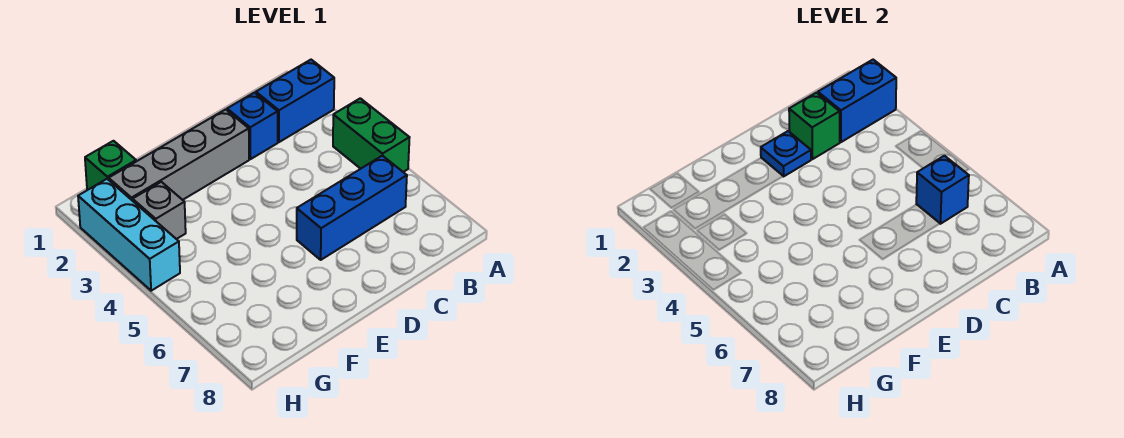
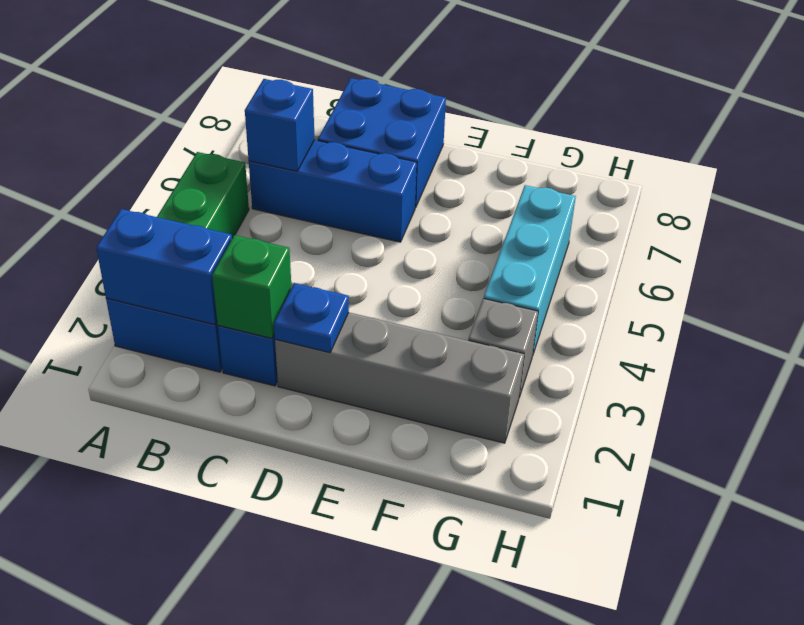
none -> blue 2x2 brick [318,78,446,208]
green 1x1 brick [85,141,136,190] -> none
cyan 1x3 brick [78,179,180,291] -> cyan 1x3 brick moved to [484,185,576,356]

